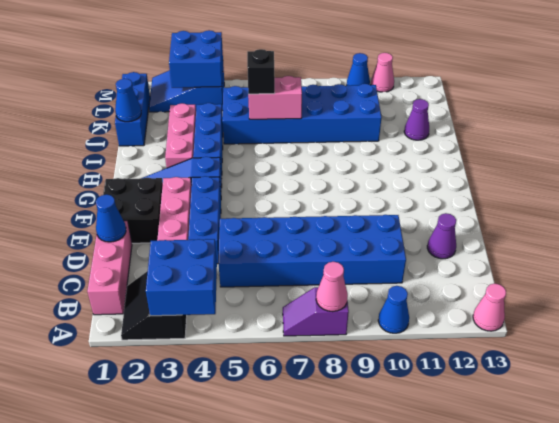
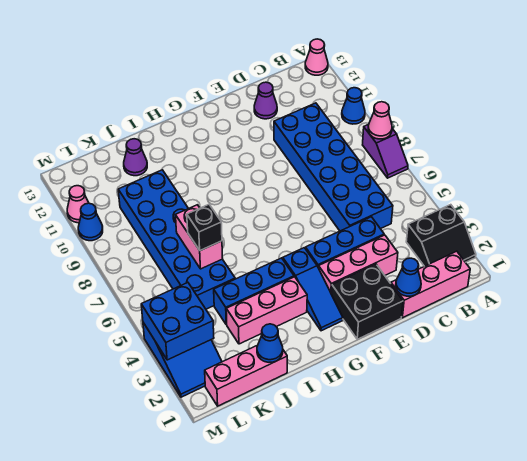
blue 2x2 brick [146,239,217,316] -> none
blue 1x3 brick [115,72,150,146] -> pink 1x3 brick [205,345,287,406]

